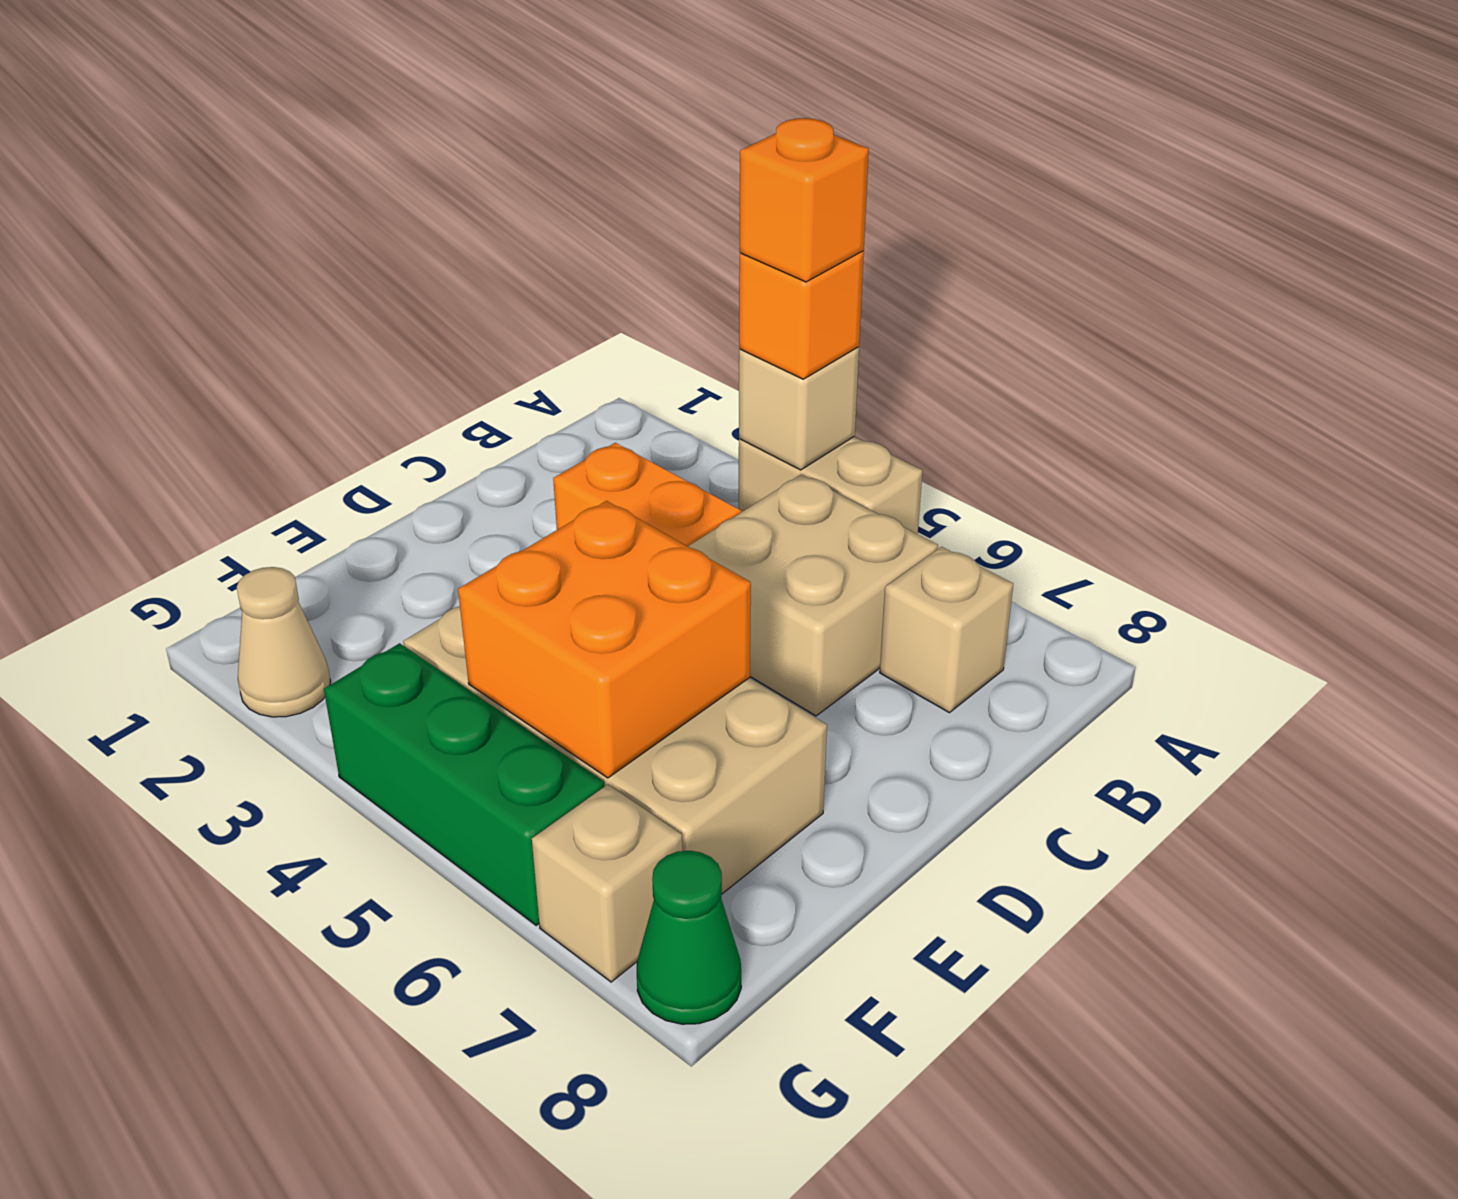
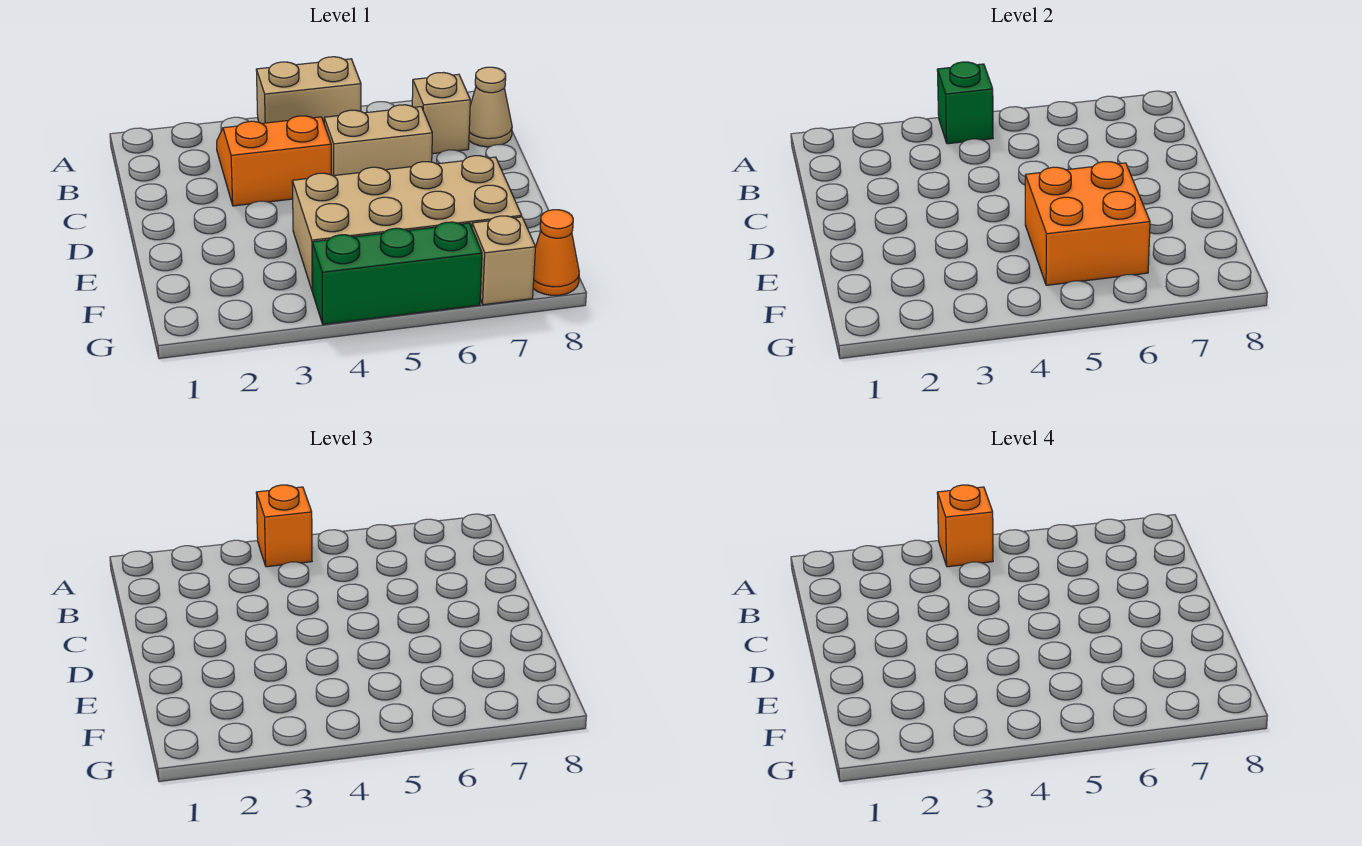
tan 1x1 brick [739,347,859,470] -> green 1x1 brick [937,62,993,144]
tan 2x2 brick [688,475,938,716] -> tan 1x2 brick [324,105,432,176]
tan 1x1 cone [237,567,331,717] -> tan 1x1 cone moved to [469,67,512,147]
green 1x1 cone [637,851,741,1024] -> orange 1x1 cone [533,210,579,295]

